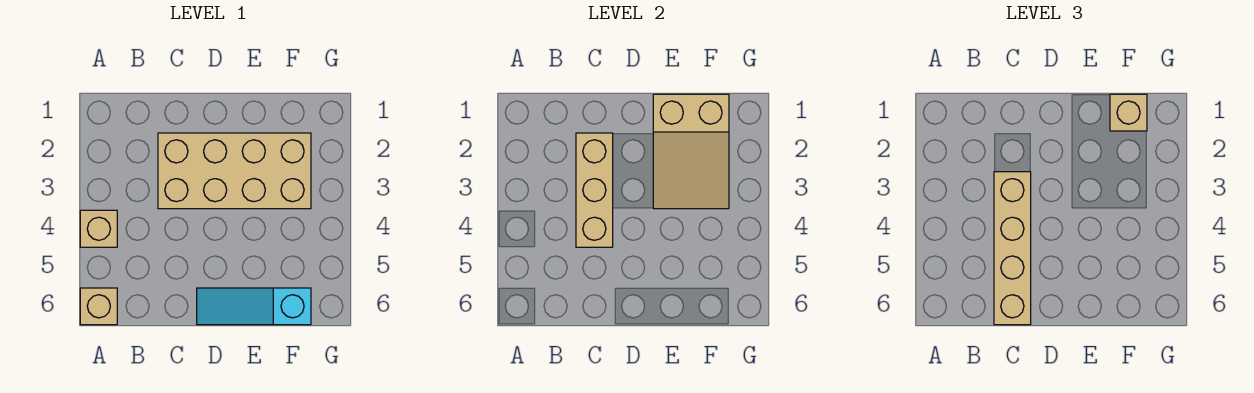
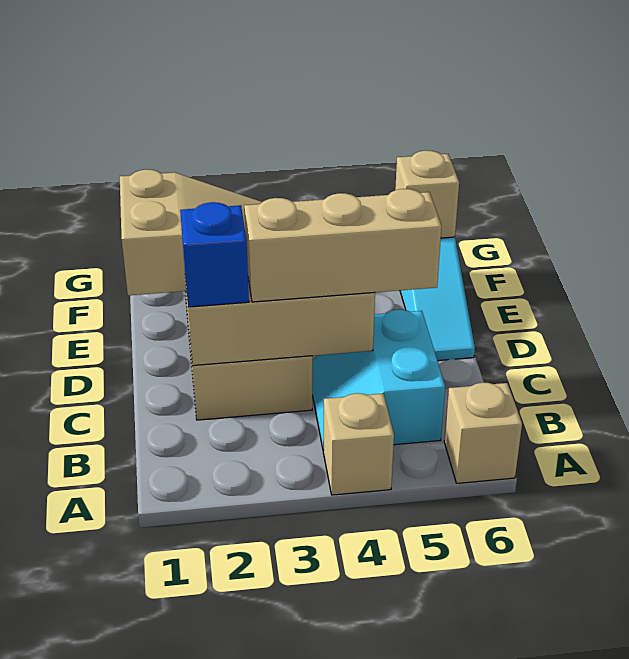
none -> cyan 2x2 slope [312,310,445,450]
none -> blue 1x1 brick [180,202,249,307]
tan 1x4 brick [994,172,1031,325] -> tan 1x3 brick [244,189,442,302]
tan 1x1 brick [1110,94,1147,131] -> tan 1x1 brick moved to [395,150,459,238]

